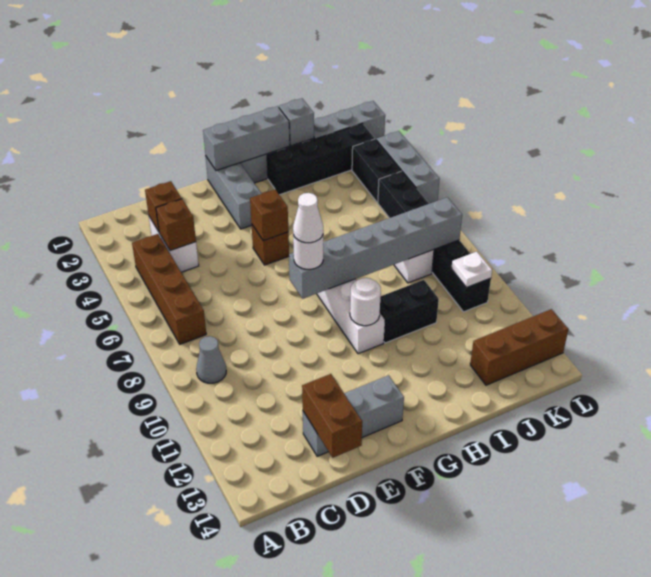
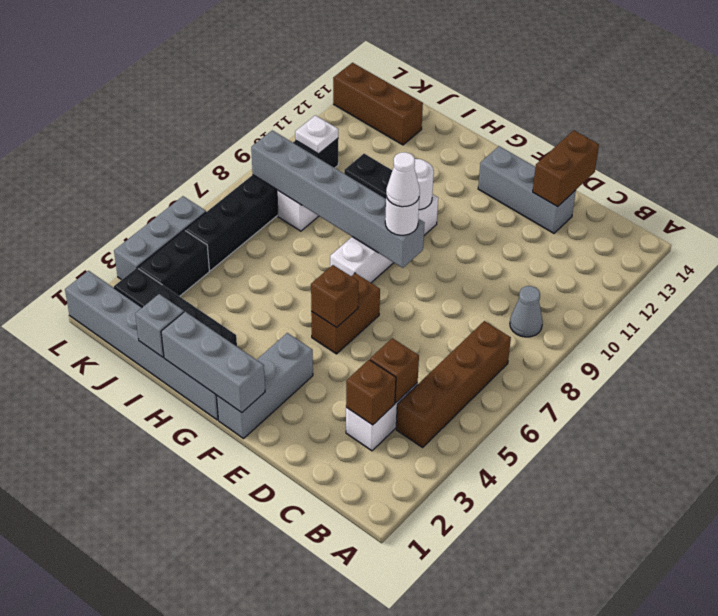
brown 1x1 brick [252,225,289,265] -> brown 1x2 brick [311,273,380,354]

